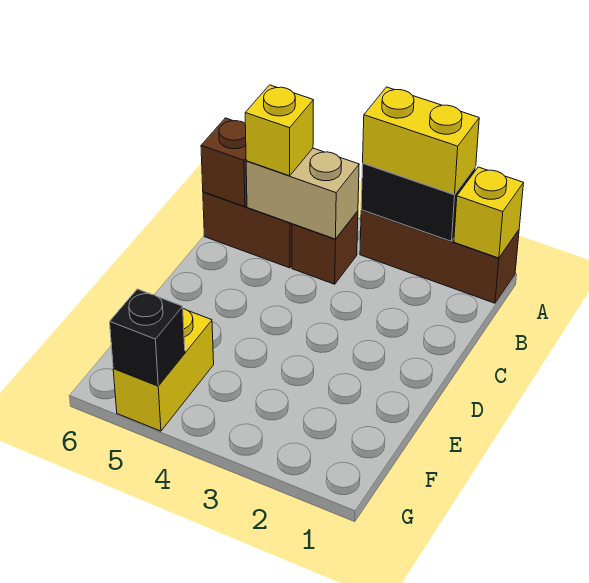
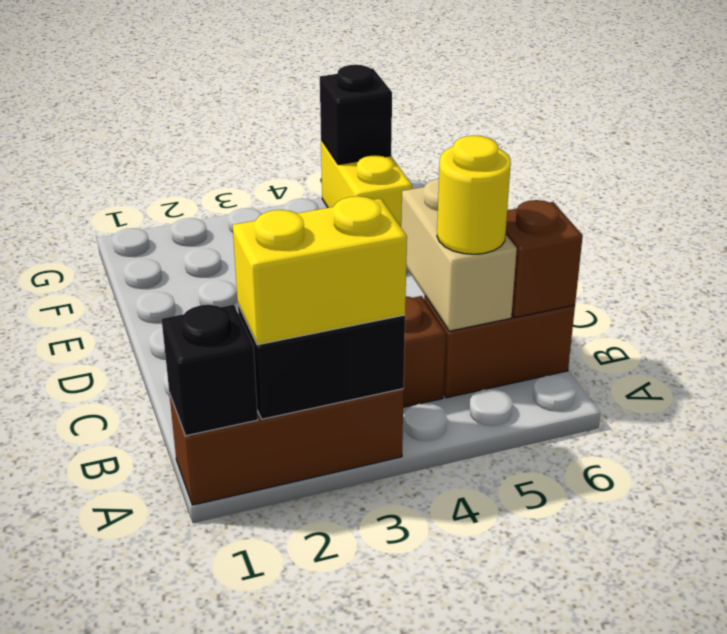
yellow 1x1 brick [454,167,523,258] -> black 1x1 brick [162,305,258,436]
tan 1x2 brick [246,148,359,239] -> tan 1x2 brick turned to [401,178,517,331]
yellow 1x1 brick [245,85,313,176] -> yellow 1x1 round brick [437,136,511,254]

